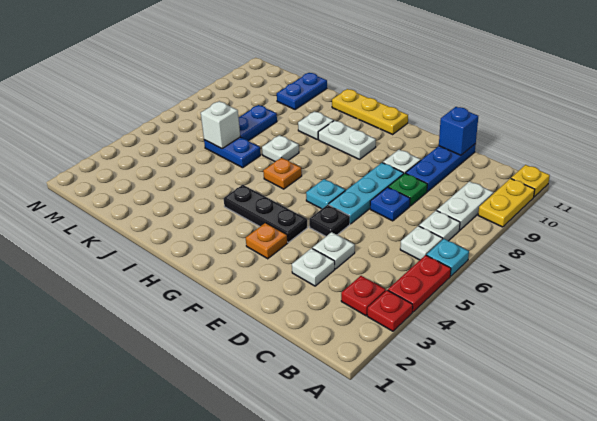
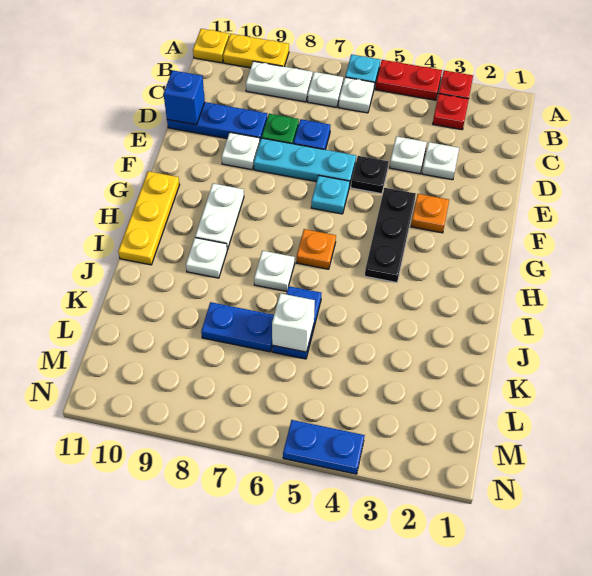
blue 1x2 plate [277,73,327,110] -> blue 1x2 plate moved to [283,420,365,474]

